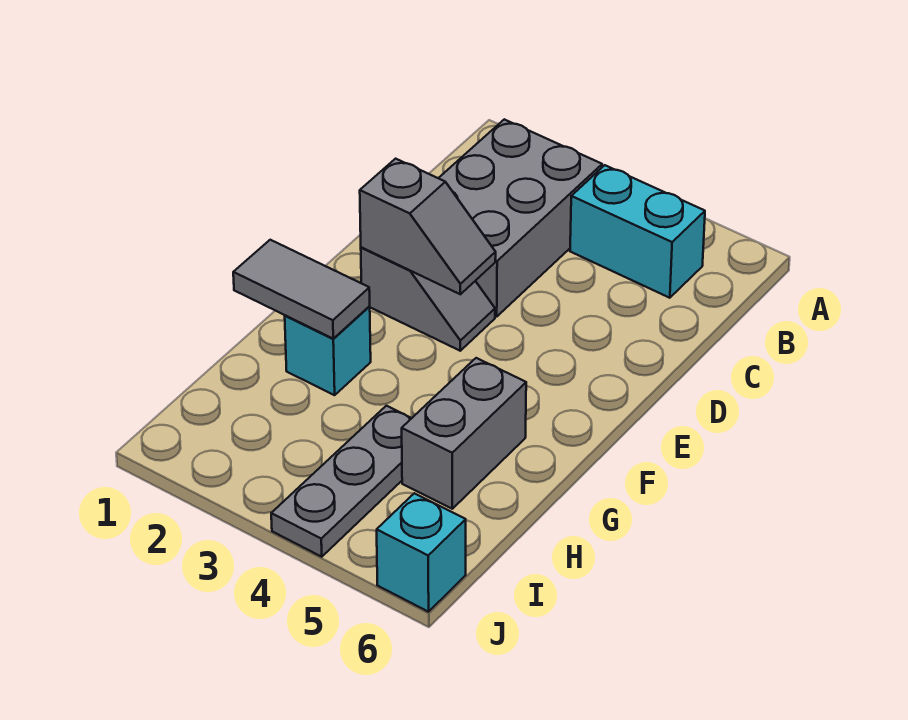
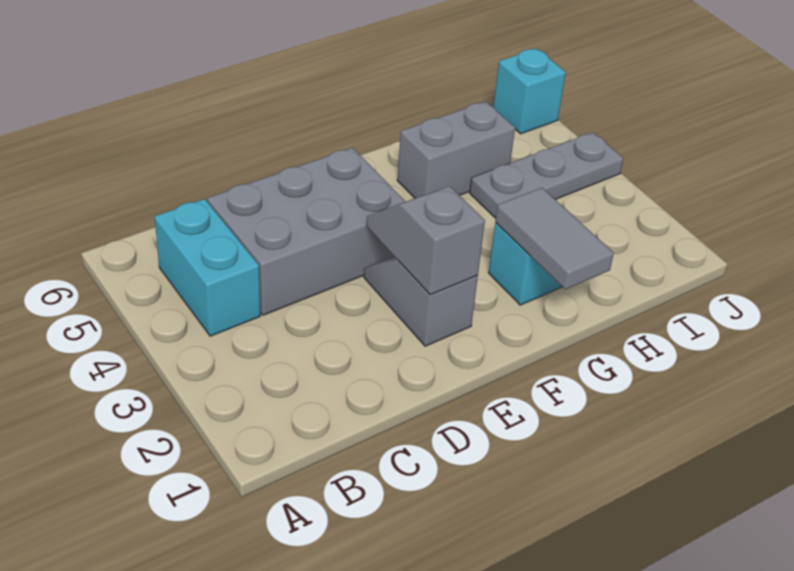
grey 2x3 brick [439,119,602,317] -> grey 2x3 brick moved to [207,148,405,315]

